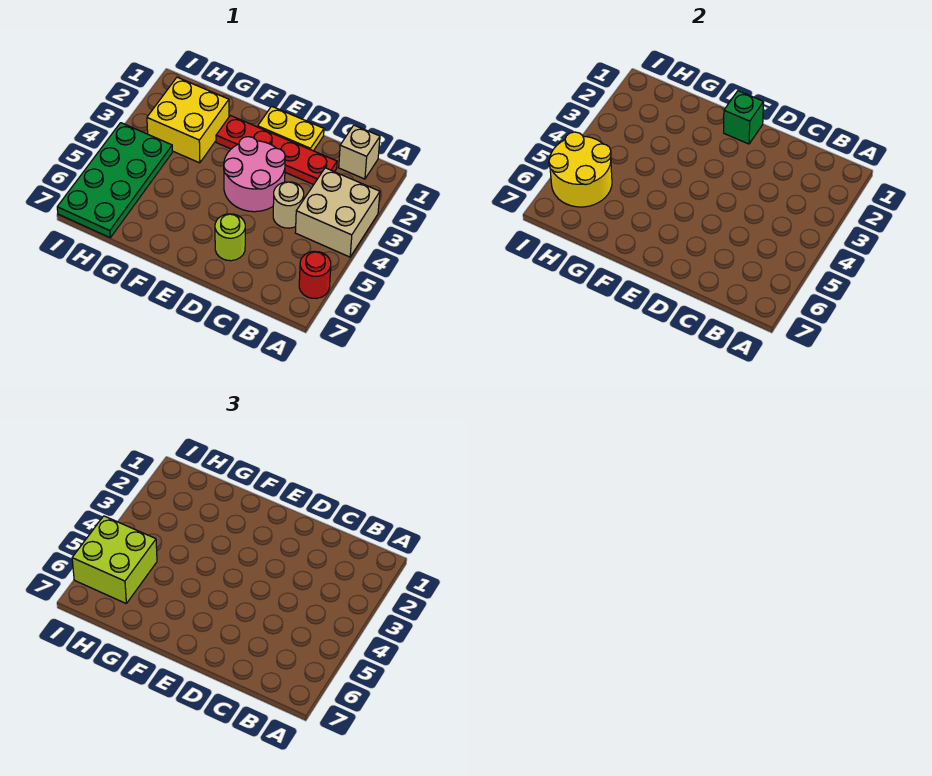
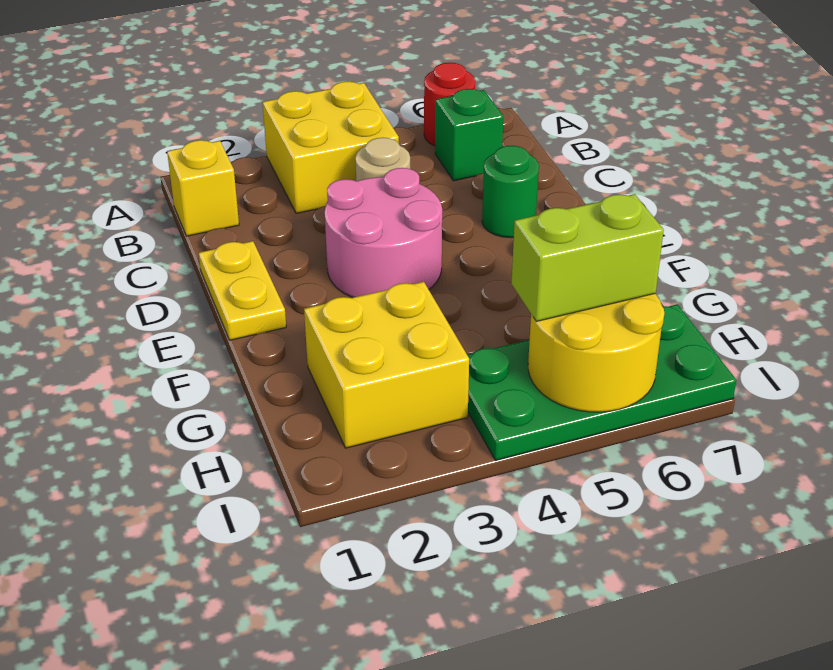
tan 2x2 brick [295,168,380,257] -> yellow 2x2 brick [263,81,399,213]
tan 1x1 brick [339,125,380,179] -> yellow 1x1 brick [167,140,239,236]
red 1x4 plate [216,116,337,185] -> none
lime 1x1 round brick [215,214,245,261] -> green 1x1 round brick [482,146,539,238]
green 1x1 brick [724,91,764,144] -> green 1x1 brick moved to [435,89,503,181]
lime 2x2 brick [72,516,157,603] -> lime 1x2 brick [511,194,664,321]

